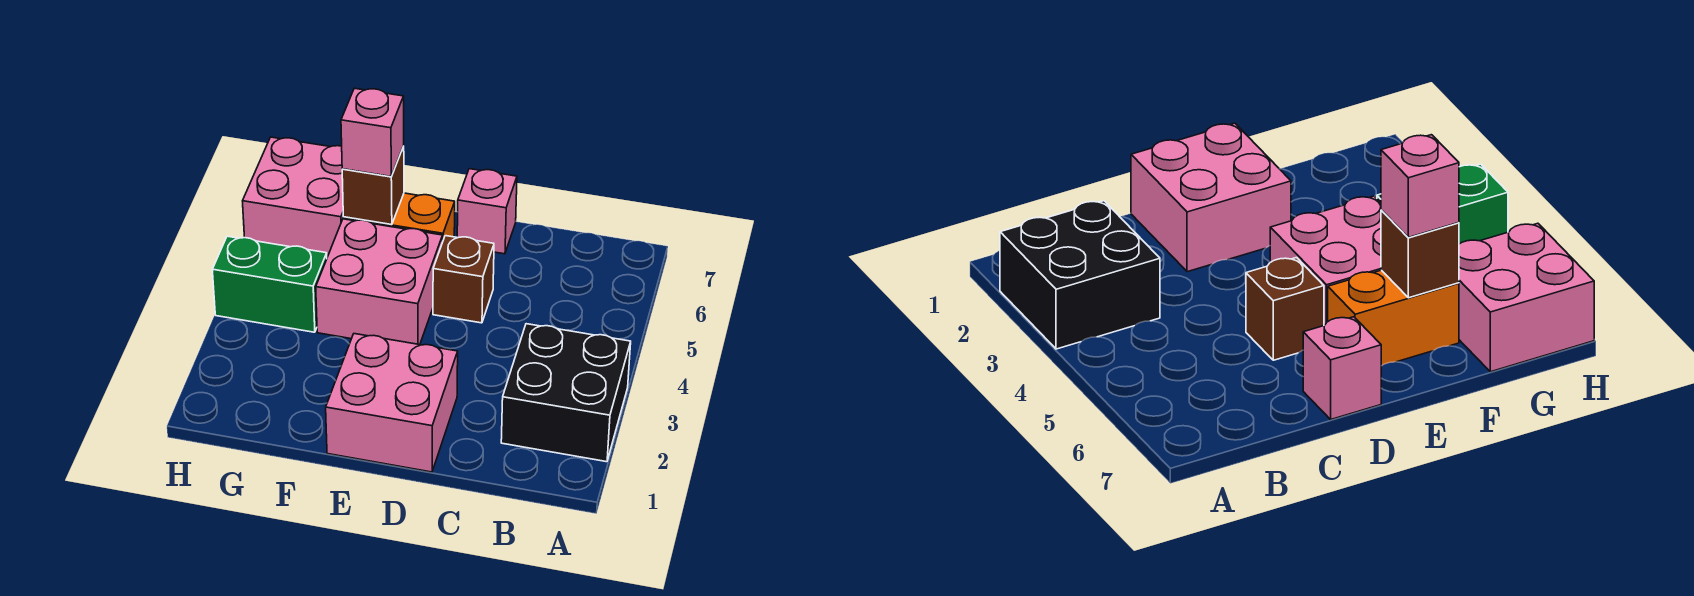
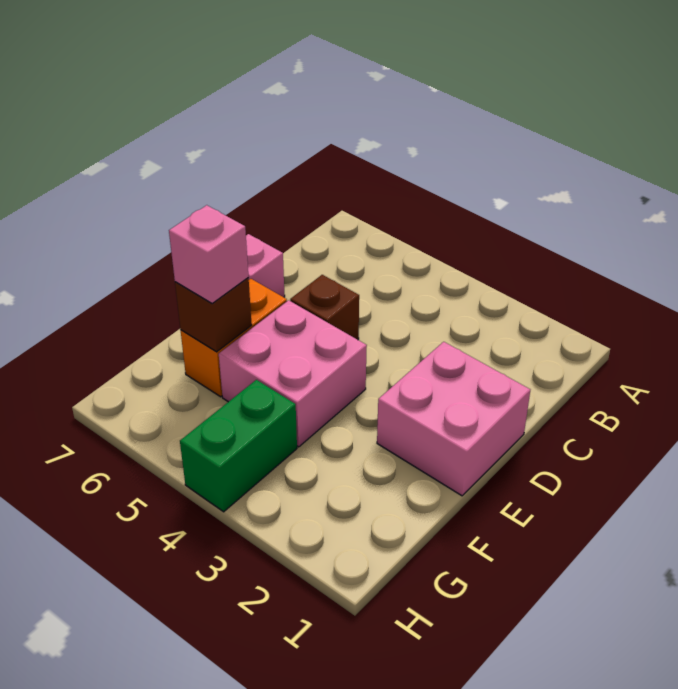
black 2x2 brick [501,324,631,462] -> none
pink 2x2 brick [243,137,343,257] -> none

